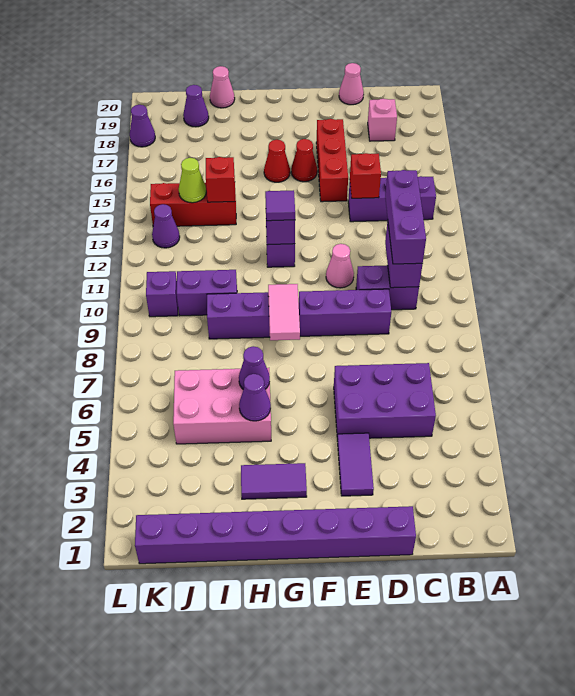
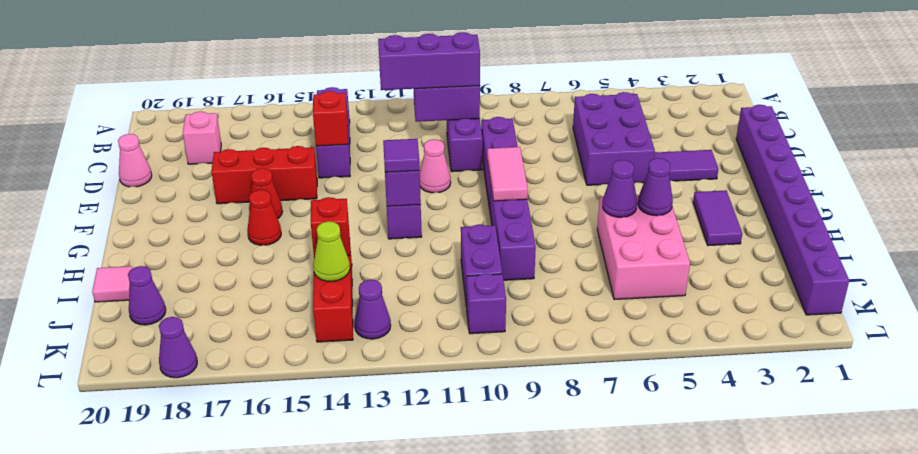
pink 1x2 tile [268,284,300,340] -> pink 1x2 tile turned to [487,147,528,201]
pink 1x1 cone [210,66,235,108] -> pink 1x1 tile [92,266,133,302]

